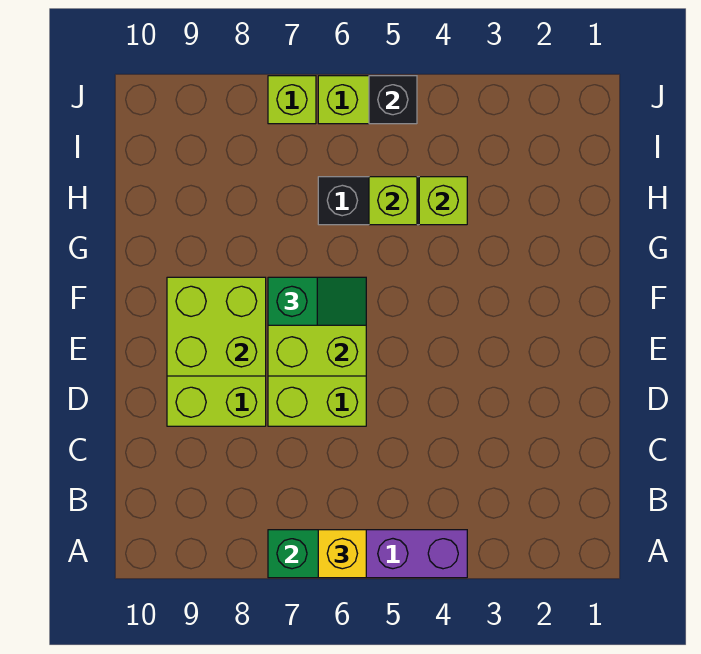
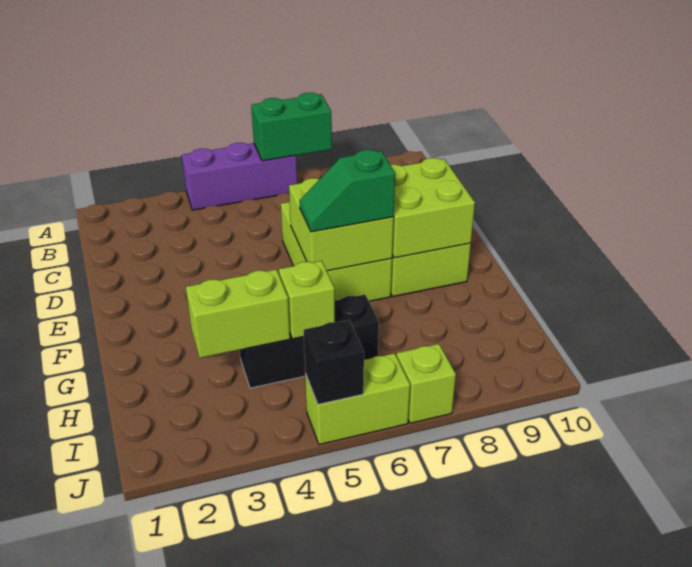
yellow 1x1 brick [318,530,366,578] -> none
lime 1x1 brick [419,177,467,225] -> lime 1x2 brick [186,269,290,358]

